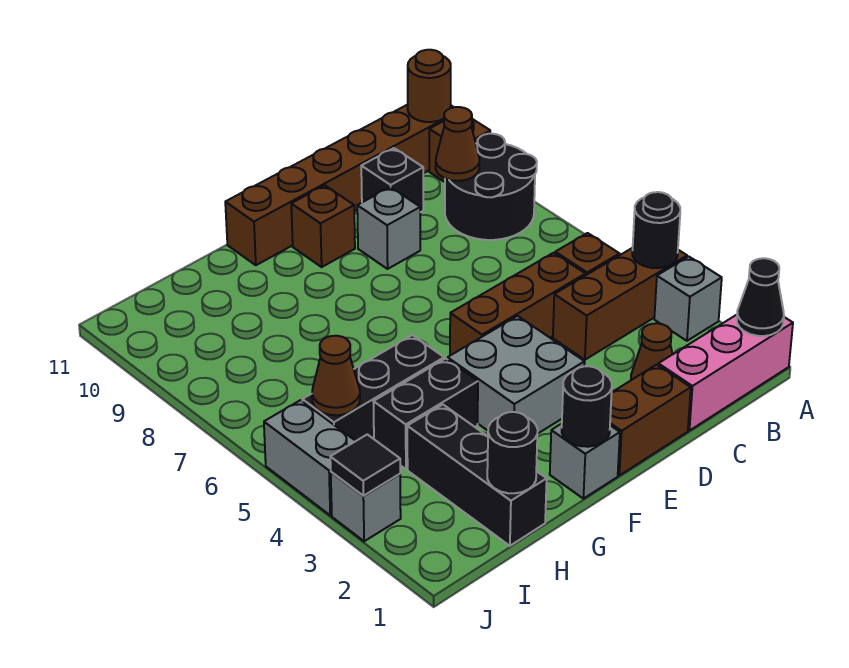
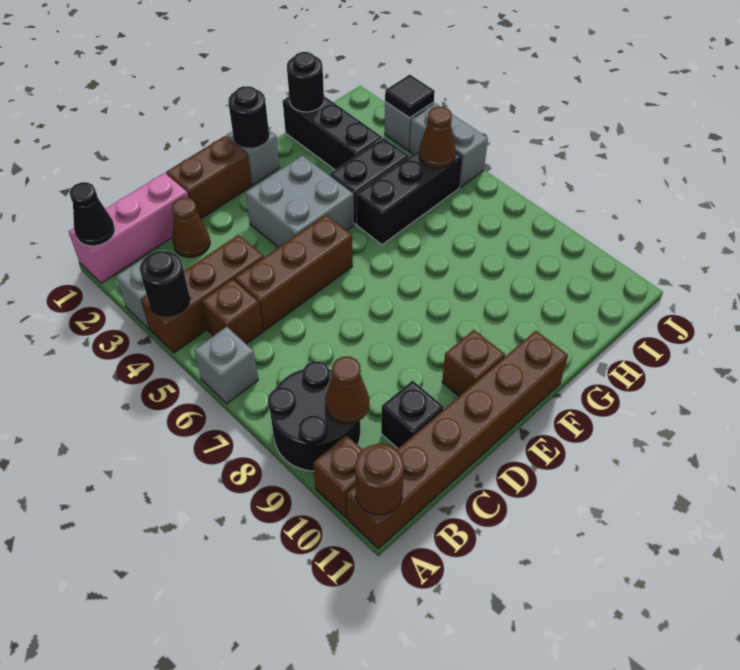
grey 1x1 brick [357,187,420,269] -> grey 1x1 brick moved to [194,327,258,404]

